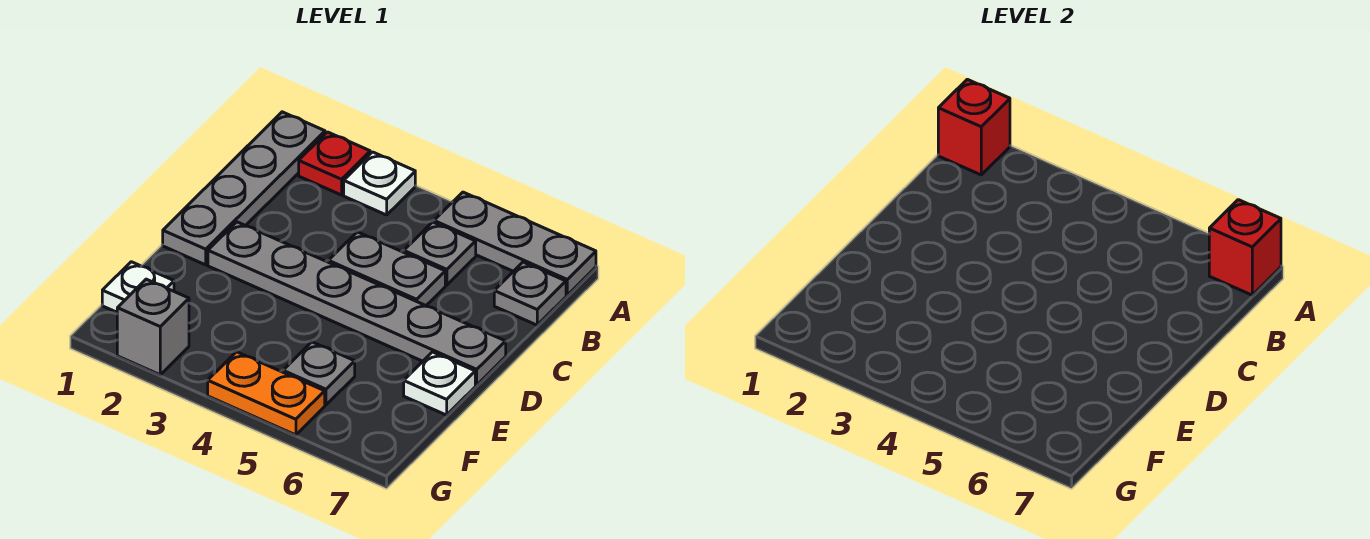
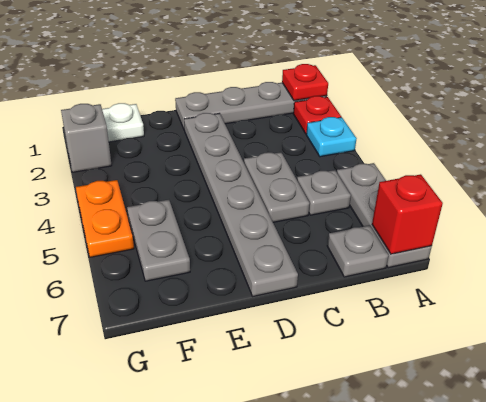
red 1x1 brick [938,79,1010,175] -> red 1x1 plate [282,64,328,101]
white 1x1 plate [344,152,415,215] -> cyan 1x1 plate [306,117,357,157]
white 1x1 plate [404,352,475,415] -> none
grey 1x1 plate [283,342,355,405] -> grey 1x2 plate [127,200,190,281]

